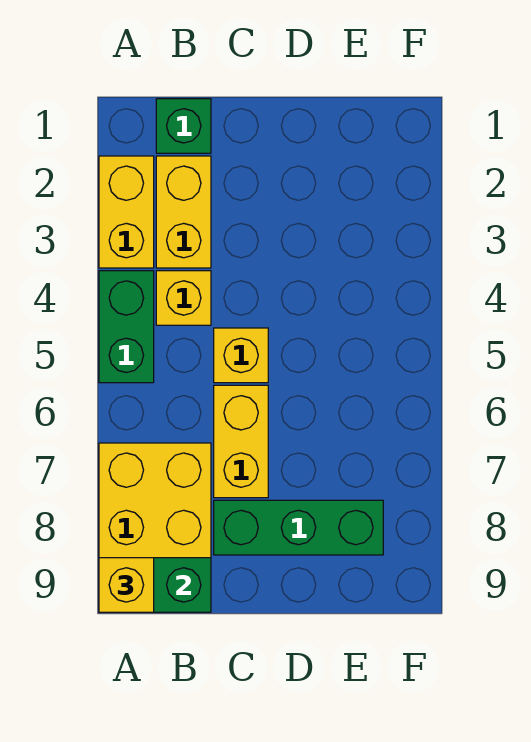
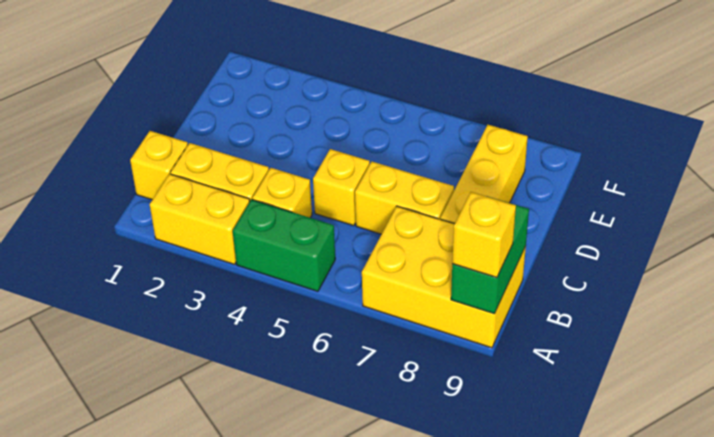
green 1x1 brick [156,99,211,153] -> yellow 1x1 brick [130,131,188,200]
green 1x3 brick [214,500,383,555] -> yellow 1x3 brick [441,125,528,224]

